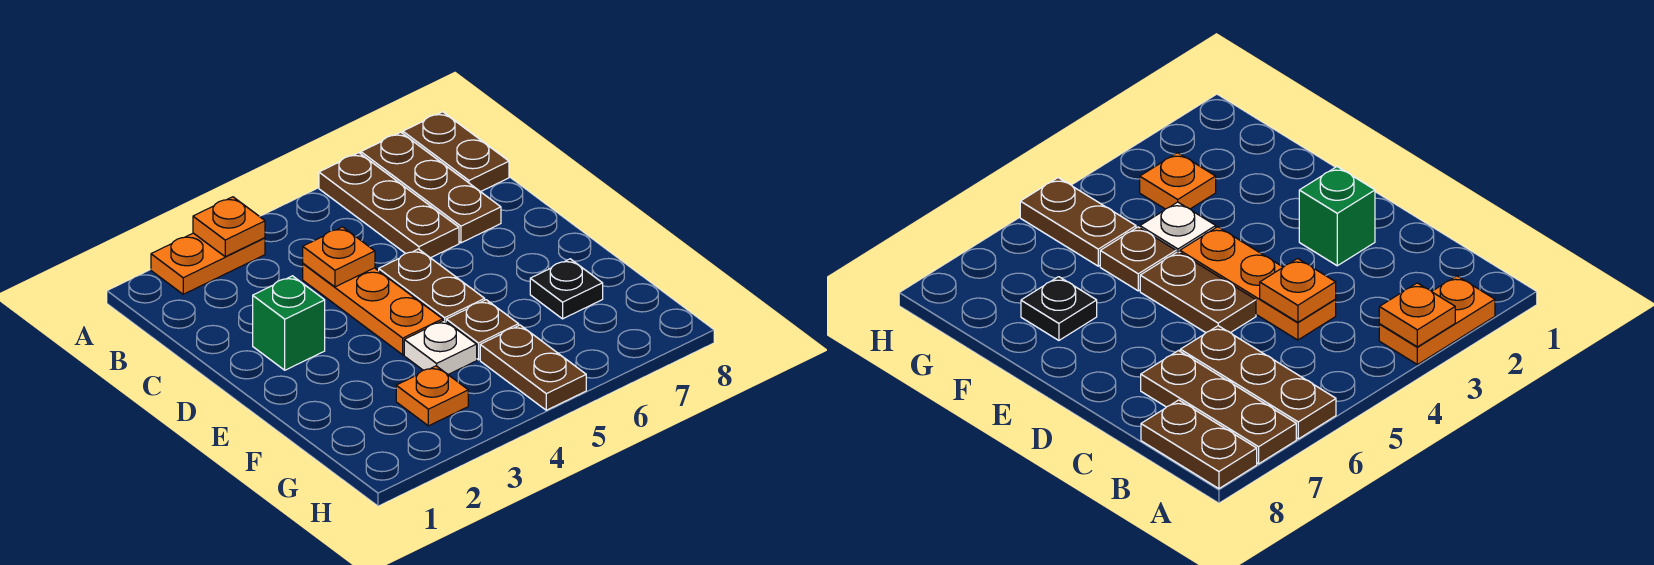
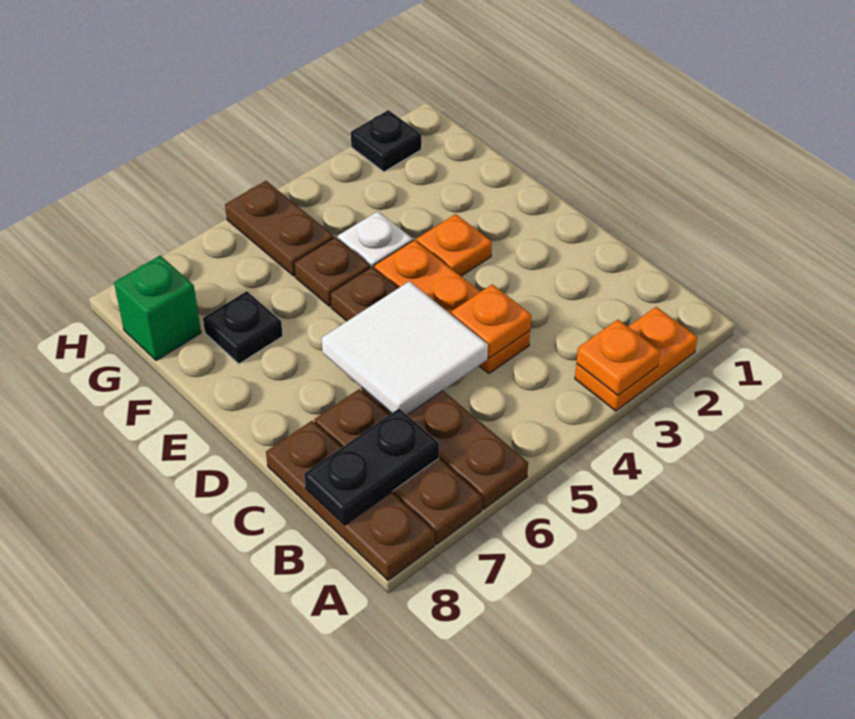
brown 1x2 plate [403,112,509,192] -> brown 1x3 plate [266,421,435,581]
none -> black 1x2 plate [304,409,439,525]
none -> white 2x2 tile [322,281,488,415]
green 1x1 brick [253,276,325,370] -> green 1x1 brick moved to [114,256,201,361]
orange 1x1 plate [396,366,468,426] -> orange 1x1 plate moved to [416,214,492,276]
none -> black 1x1 plate [351,110,421,172]

